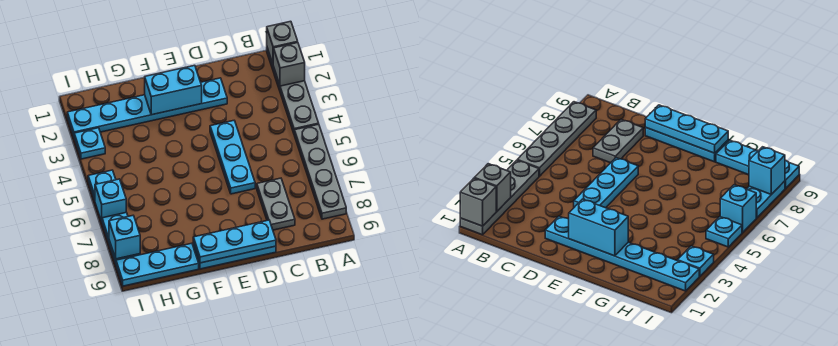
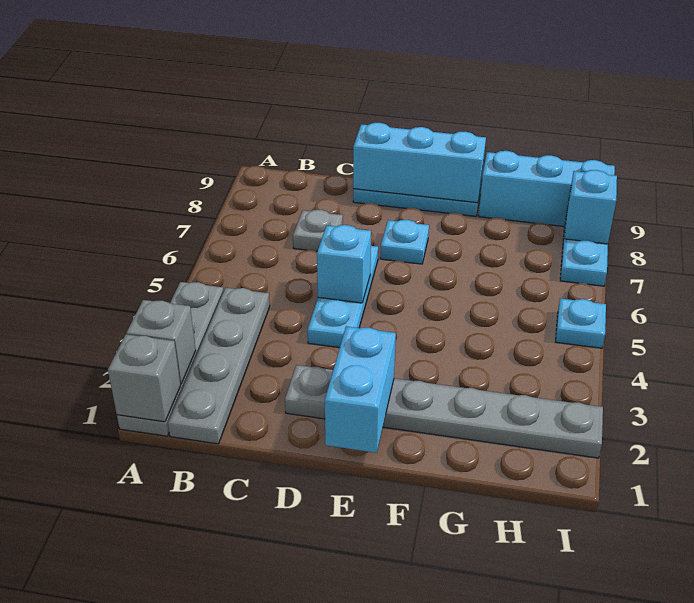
grey 1x4 plate [294,124,346,219] -> grey 1x4 plate moved to [168,288,270,444]
grey 1x2 plate [257,178,295,230] -> grey 1x1 plate [293,210,343,251]
cyan 1x6 plate [67,78,227,137] -> grey 1x6 plate [285,365,603,458]
cyan 1x3 plate [193,220,276,263] -> cyan 1x3 brick [353,123,486,203]
cyan 1x2 brick [145,65,202,115] -> cyan 1x2 brick turned to [325,326,396,453]
cyan 1x3 plate [116,243,199,286] -> cyan 1x3 brick [479,151,615,227]
cyan 1x1 plate [74,128,105,159] -> cyan 1x1 plate moved to [380,220,429,264]
cyan 1x1 brick [95,179,126,222] -> cyan 1x1 brick moved to [317,225,371,303]

